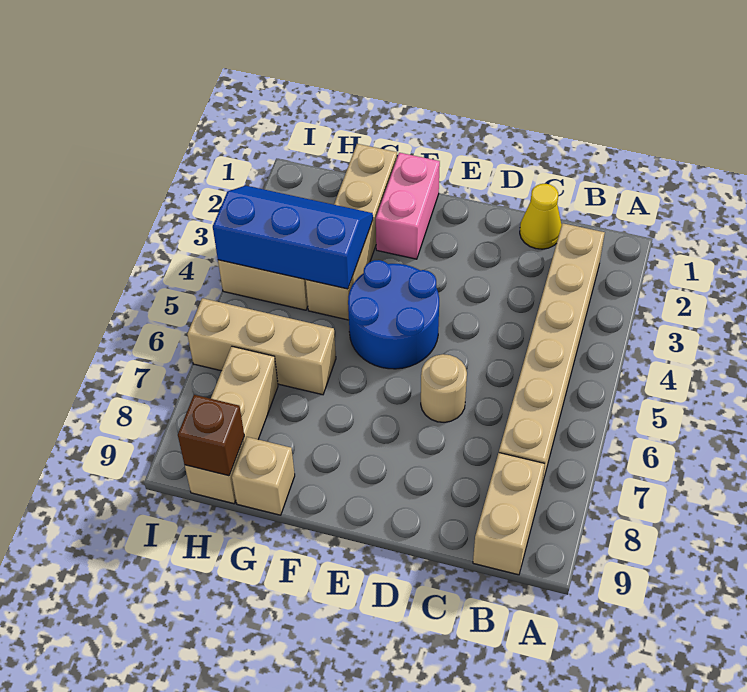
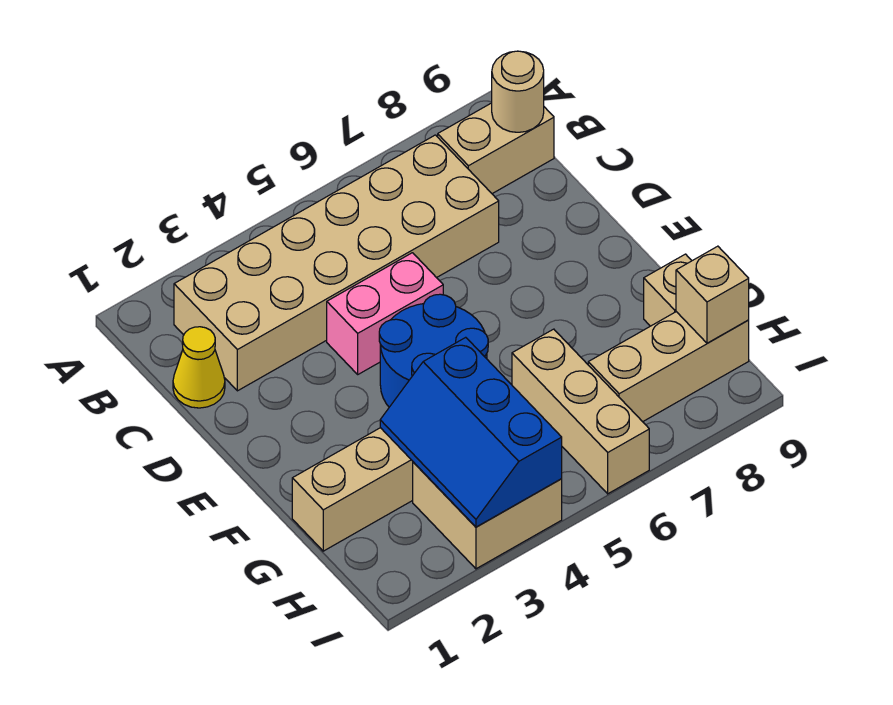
tan 1x6 brick [499,223,605,487] -> tan 2x6 brick [174,135,499,391]
tan 1x1 round brick [421,354,467,422] -> tan 1x1 round brick moved to [492,51,544,132]
pink 1x2 brick [376,153,440,259] -> pink 1x2 brick moved to [327,253,443,374]
brown 1x1 brick [178,395,244,476] -> tan 1x1 brick [676,246,749,343]

